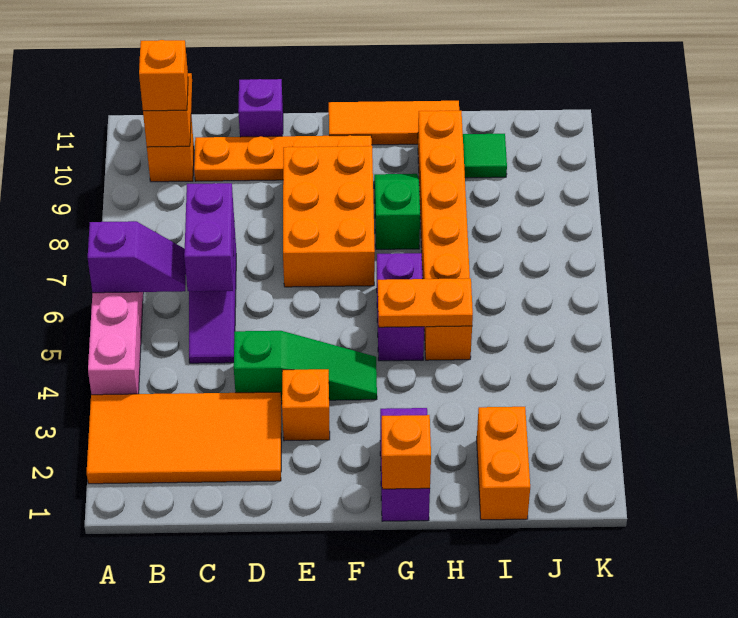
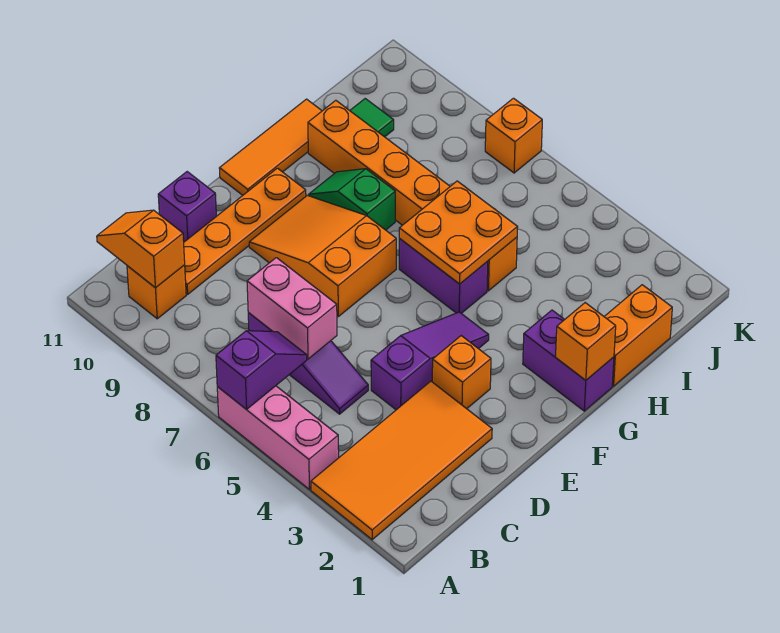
orange 1x1 brick [139,40,188,111] -> orange 1x1 brick moved to [485,98,542,173]
purple 1x2 brick [184,183,234,291] -> pink 1x2 brick [247,258,337,359]
green 1x3 slope [234,331,377,401] -> purple 1x3 slope [371,312,489,410]
orange 2x3 brick [283,146,375,287] -> orange 2x3 slope [249,195,396,316]
orange 1x2 plate [378,278,473,327] -> orange 2x2 plate [399,181,518,284]
orange 1x2 brick [477,407,530,520] -> orange 1x2 brick turned to [604,285,672,386]

